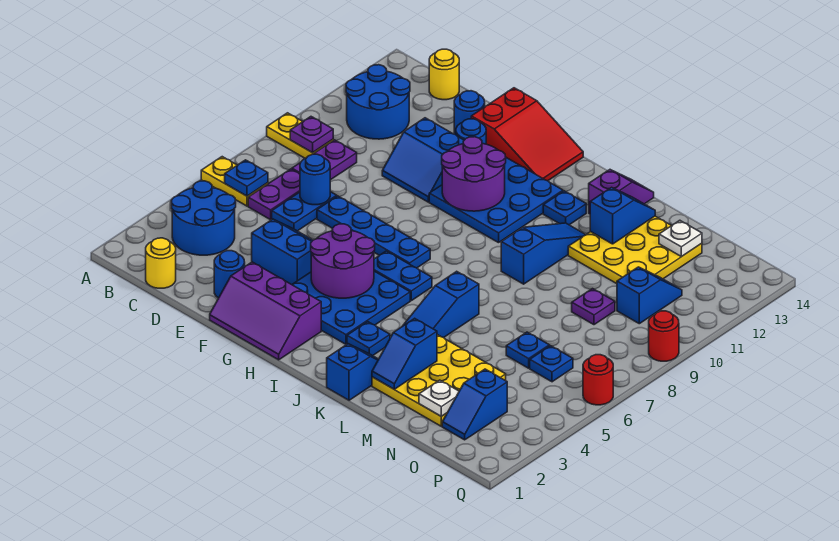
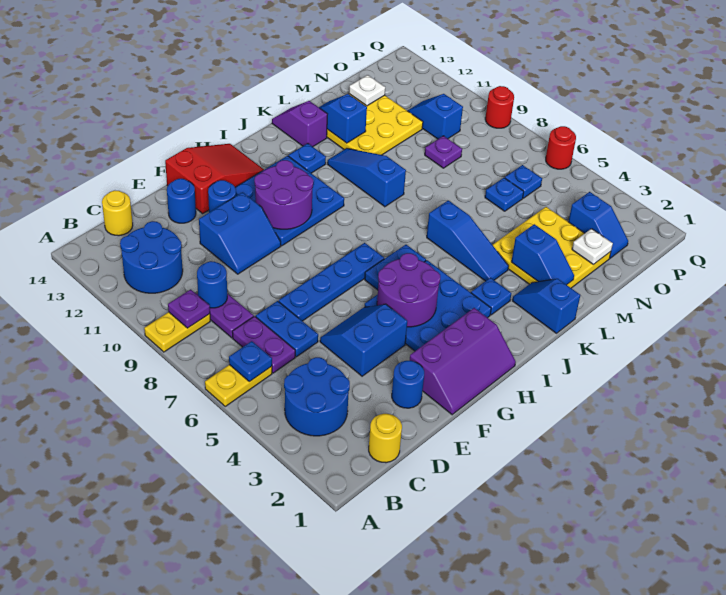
blue 1x1 round brick [300,154,330,205] -> blue 1x1 round brick moved to [197,261,227,308]

